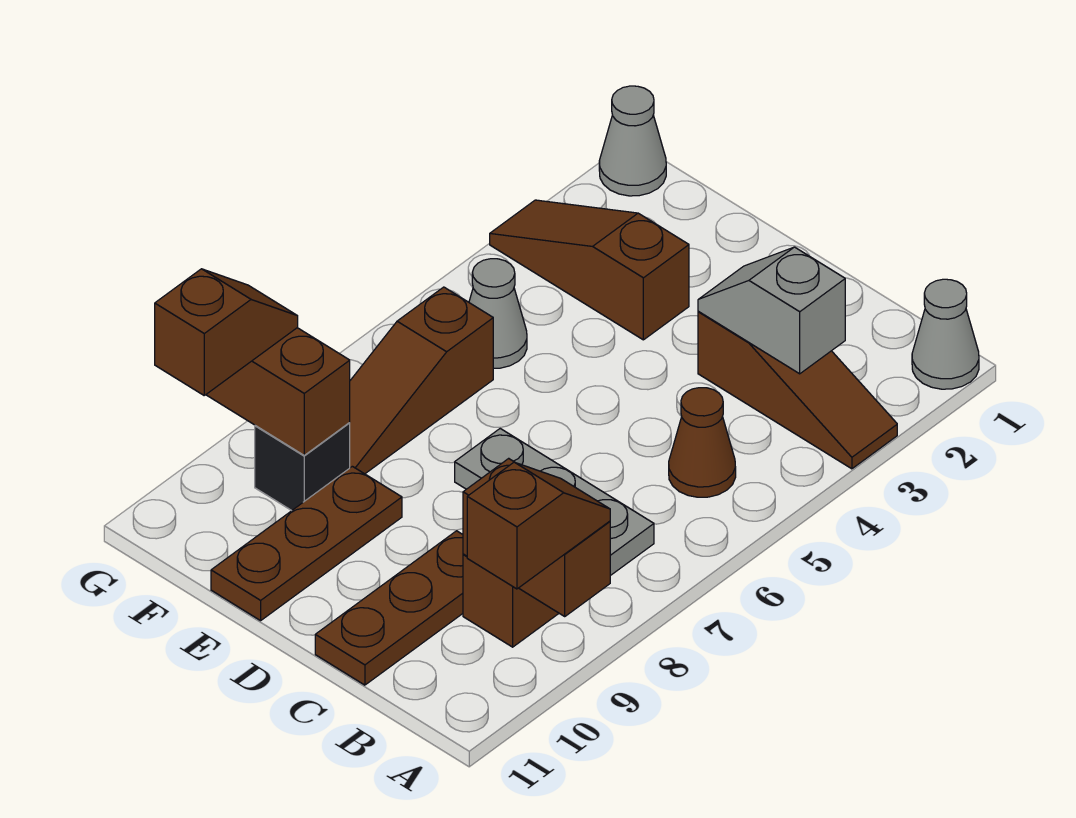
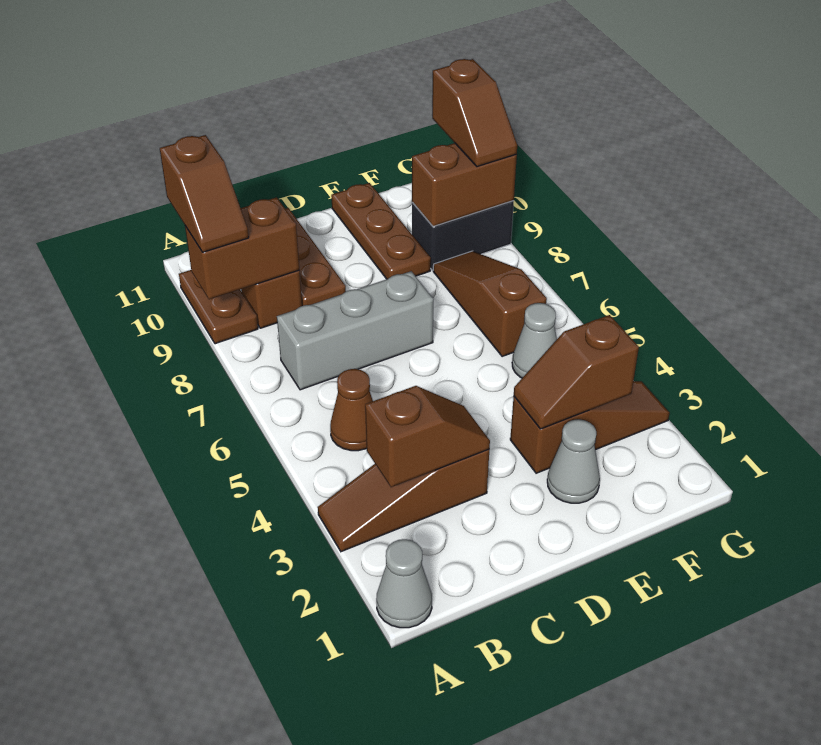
none -> brown 1x2 plate [179,270,258,344]
grey 1x2 slope [698,247,845,374] -> brown 1x2 slope [365,386,490,487]
grey 1x3 plate [455,429,654,576] -> grey 1x3 brick [277,271,434,390]
none -> brown 1x2 slope [514,315,639,429]
black 1x1 brick [255,423,350,511] -> black 1x2 brick [412,201,514,270]
grey 1x1 cone [599,86,666,196] -> grey 1x1 cone moved to [547,419,600,503]

